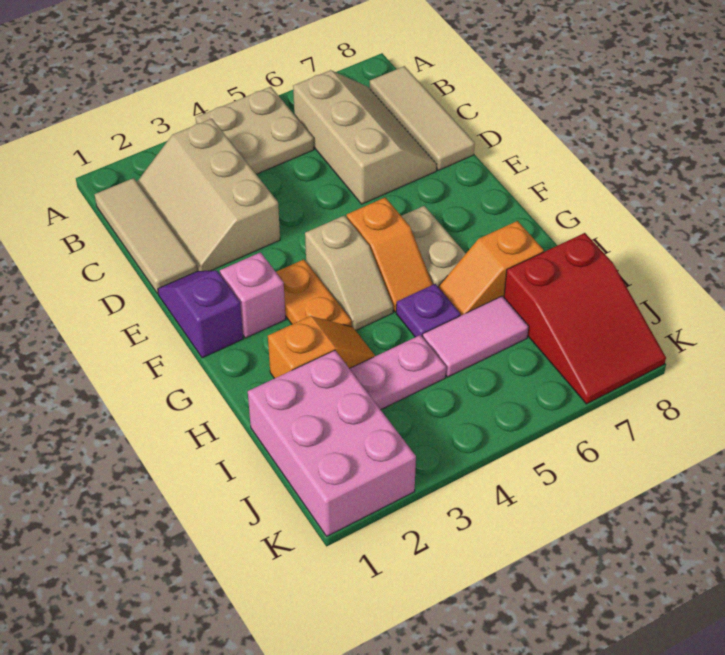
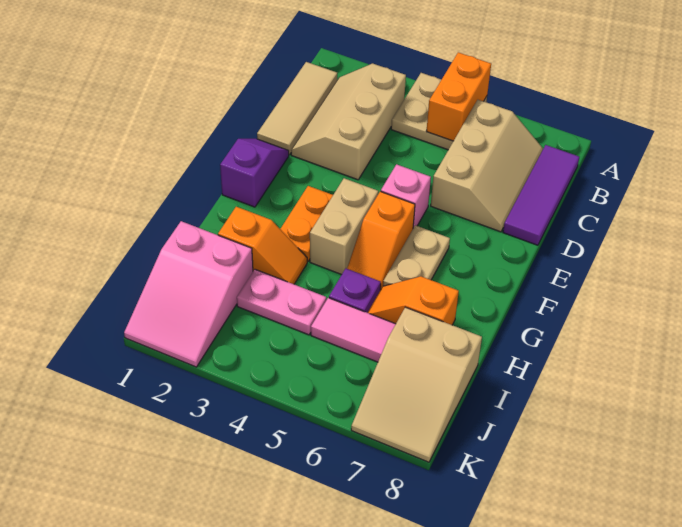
none -> orange 1x2 brick [427,52,491,141]
tan 1x3 tile [370,66,475,170] -> purple 1x3 tile [503,145,579,245]
pink 1x1 brick [220,252,286,338] -> pink 1x1 brick moved to [381,164,431,228]
tan 1x2 slope [305,215,393,330] -> tan 1x2 brick [310,178,378,275]
pink 2x3 brick [248,350,416,536] -> pink 2x3 slope [124,221,253,367]
red 2x3 slope [504,233,666,404] -> tan 2x3 slope [351,307,482,462]

